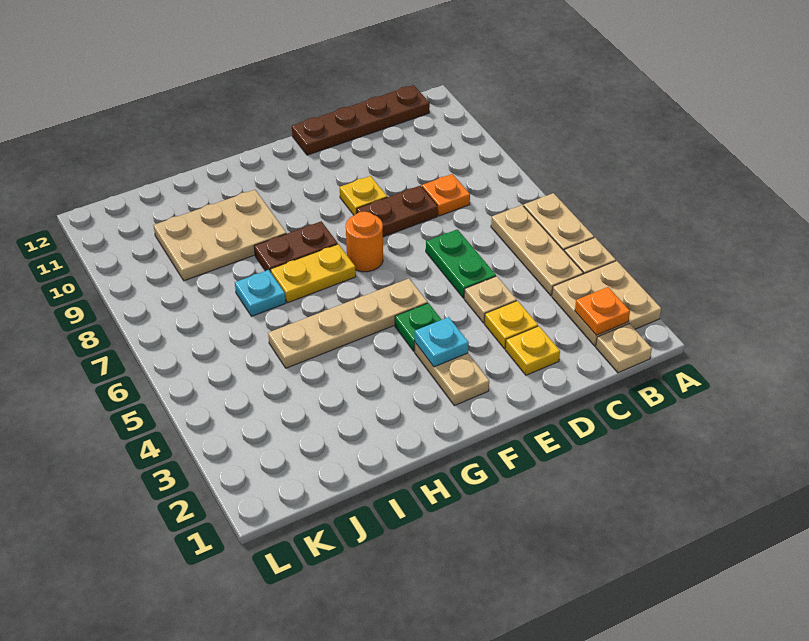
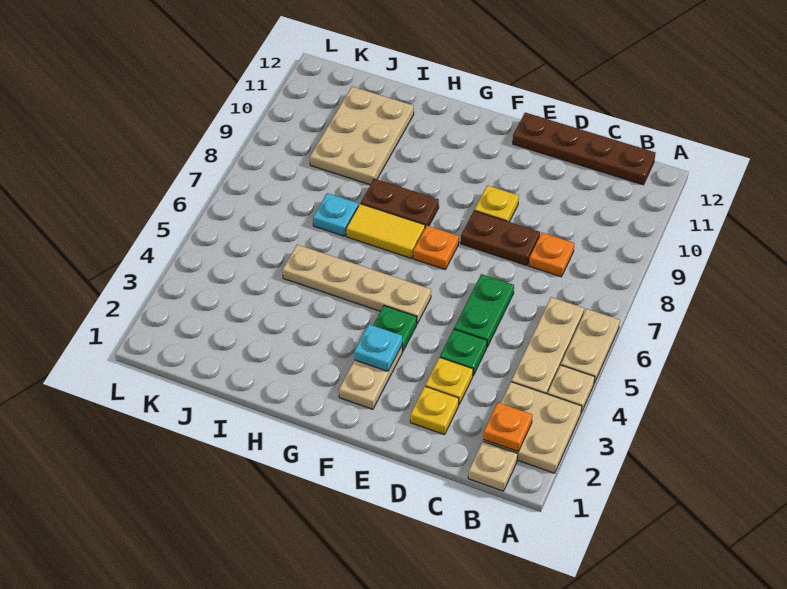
tan 1x1 plate [464,276,517,323] -> green 1x1 plate [440,329,487,375]
orange 1x1 round brick [346,212,383,272] -> orange 1x1 plate [413,226,459,269]
yellow 1x2 plate [271,244,356,303] -> yellow 1x2 tile [346,204,425,258]
tan 2x3 plate [153,190,287,281] -> tan 2x3 plate turned to [310,86,414,185]

